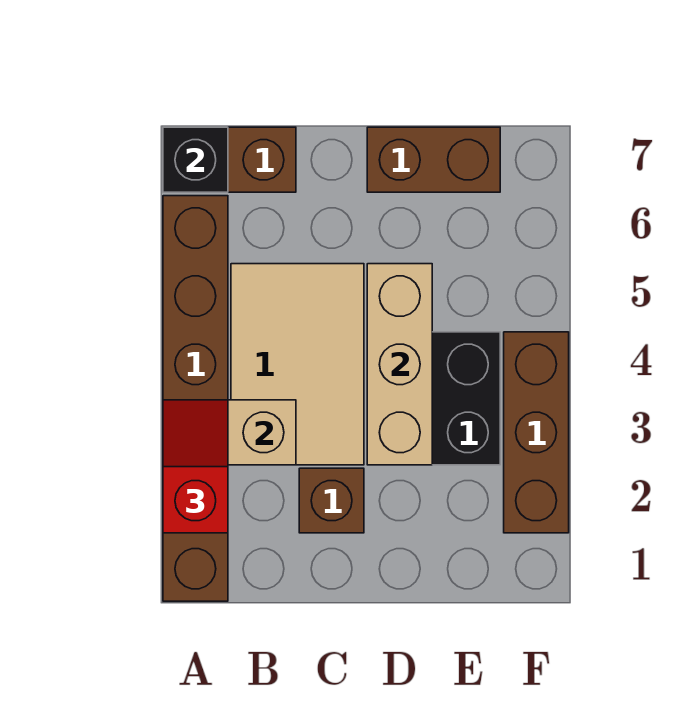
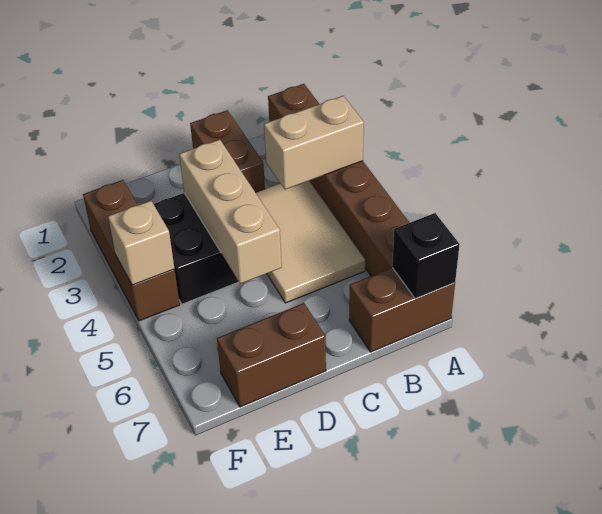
red 1x2 slope [163,400,228,533] -> none
brown 1x1 brick [299,468,364,533] -> brown 1x2 brick [190,110,265,192]
none -> tan 1x1 brick [108,201,175,285]

